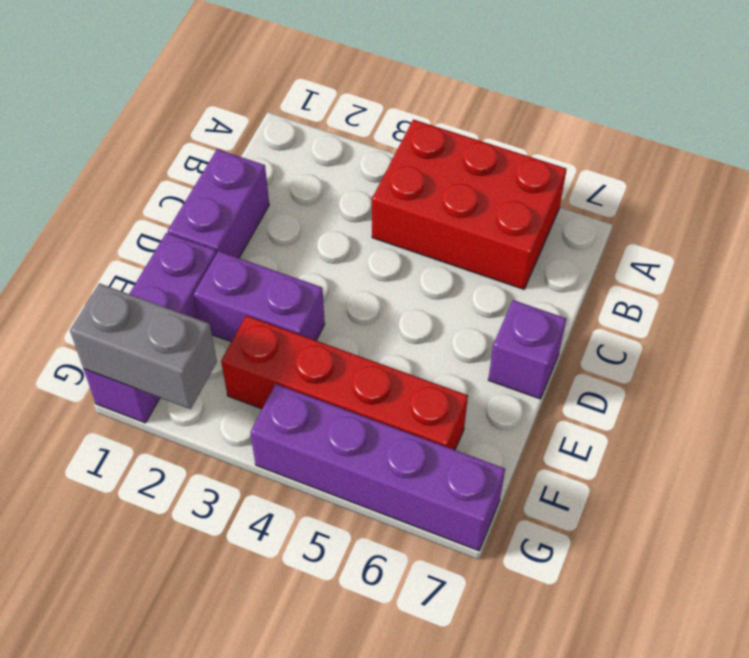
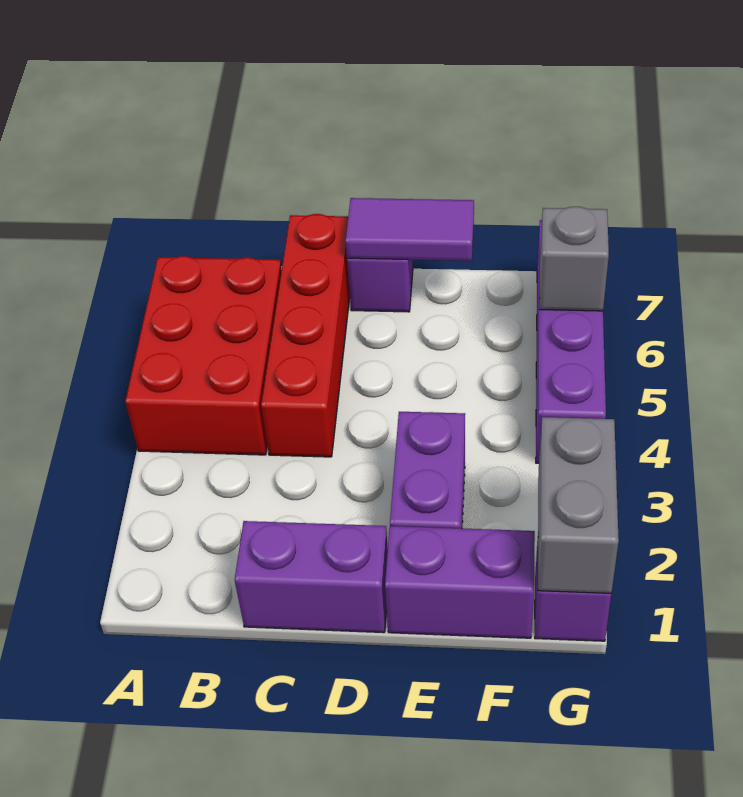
none -> purple 1x2 tile [346,198,474,261]
red 1x4 brick [221,316,468,450] -> red 1x4 brick moved to [261,214,350,457]
none -> grey 1x1 brick [539,207,609,311]

